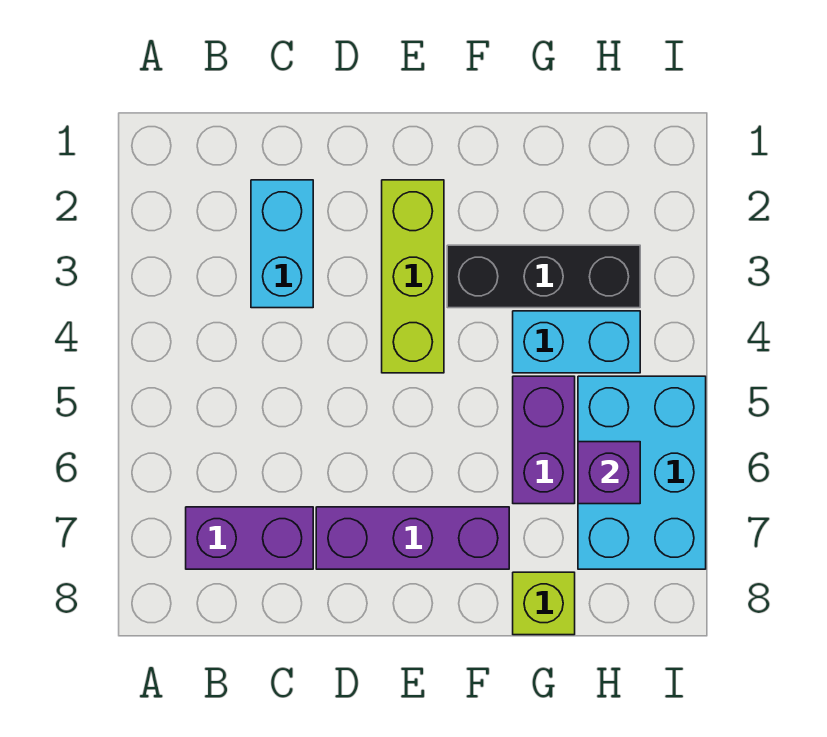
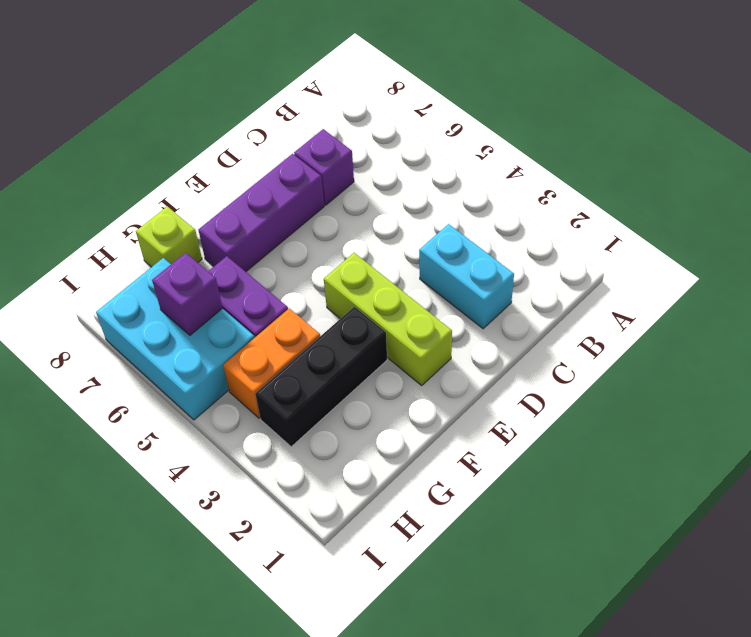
purple 1x2 brick [186,507,313,569] -> purple 1x1 brick [294,129,354,205]
cyan 1x2 brick [513,311,640,373] -> orange 1x2 brick [223,308,320,418]

